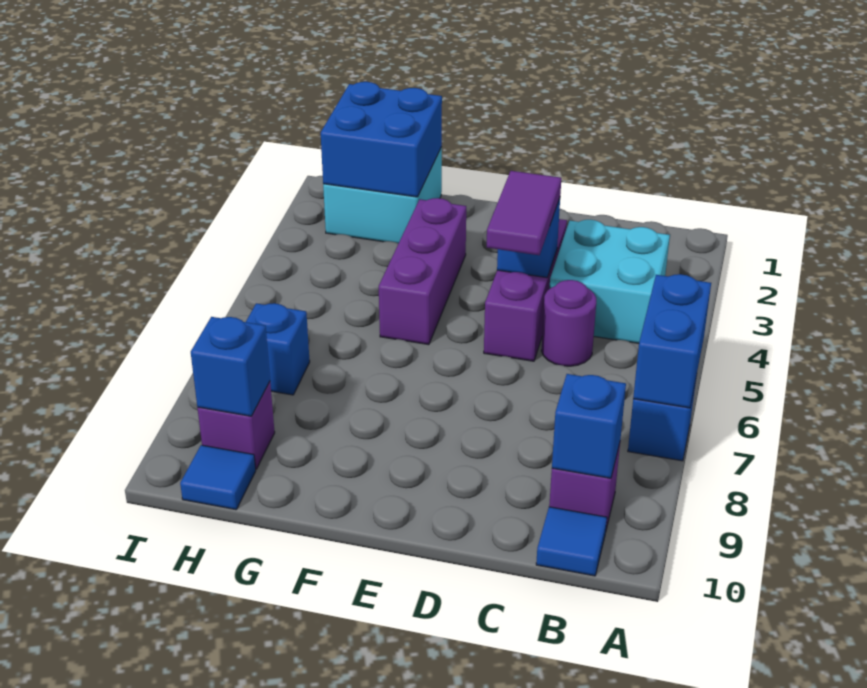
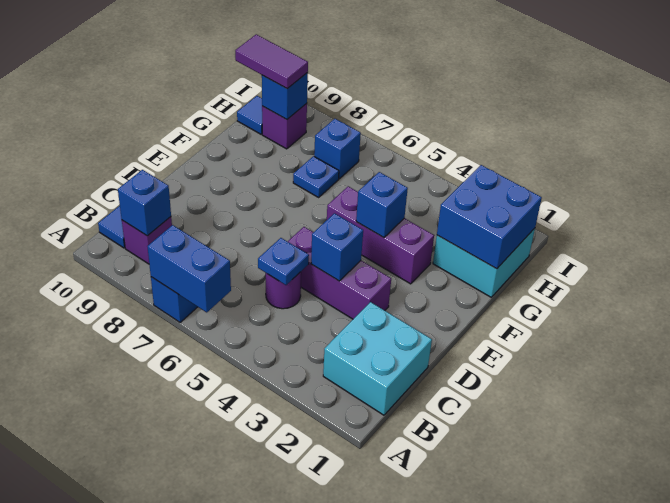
cyan 2x2 brick [549,220,670,343] -> cyan 2x2 brick moved to [323,302,432,415]
none -> blue 1x1 plate [258,238,309,285]
purple 1x2 tile [487,171,561,255] -> purple 1x2 tile moved to [235,34,308,89]
none -> blue 1x1 brick [356,172,408,238]
none -> blue 1x1 plate [293,156,339,197]

